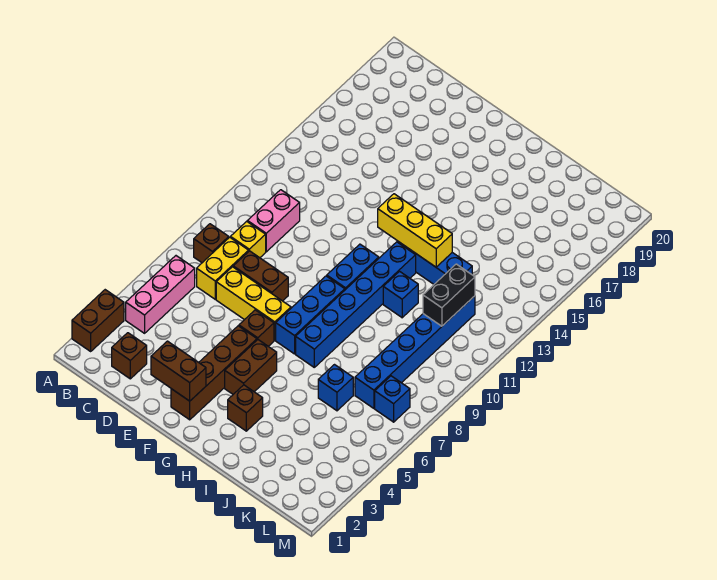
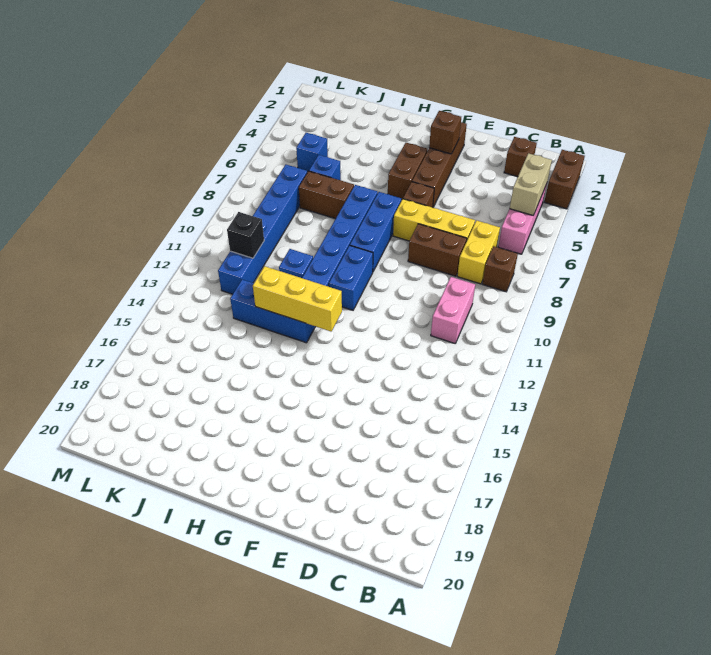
none -> tan 1x2 brick [510,153,552,215]
yellow 1x1 brick [230,221,266,258] -> none
brown 1x2 brick [151,341,206,401] -> brown 1x2 brick moved to [299,171,354,219]
brown 1x1 brick [228,385,263,431] -> brown 1x1 brick moved to [429,111,461,154]
black 1x2 brick [423,264,475,326] -> black 1x1 brick [227,212,264,258]
blue 1x1 brick [375,376,410,422] -> blue 1x1 brick moved to [296,133,328,171]

